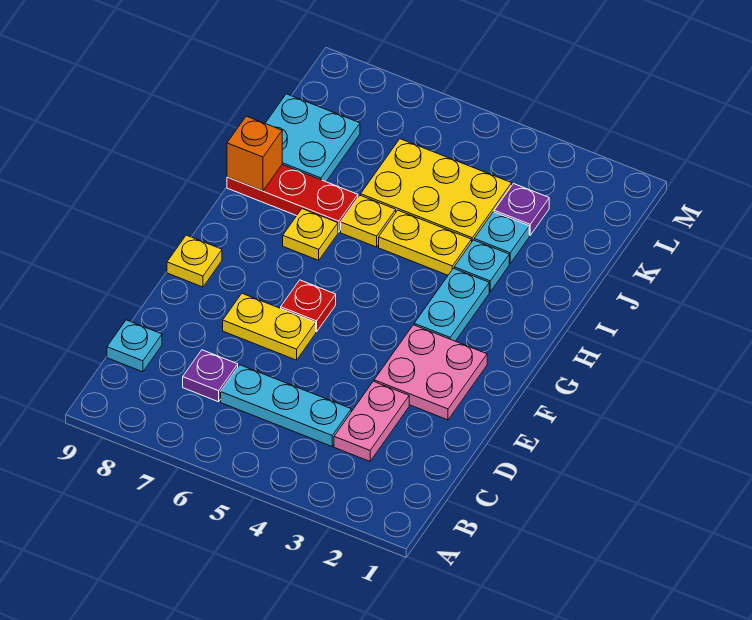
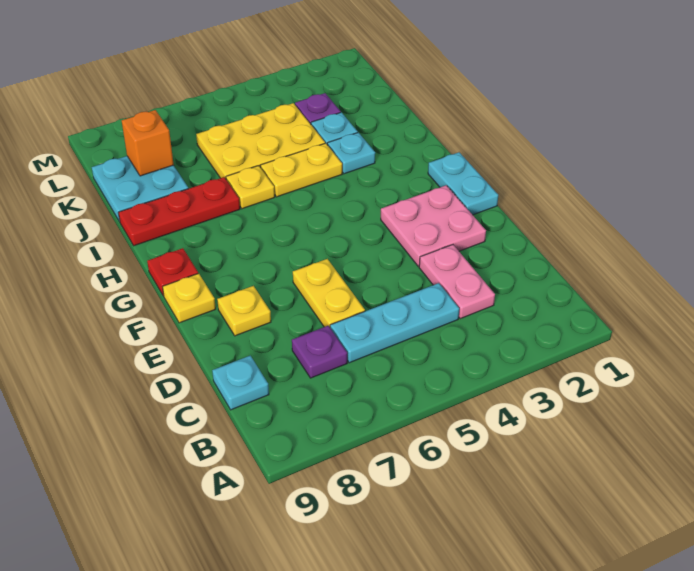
yellow 1x2 plate [223,293,316,360] -> yellow 1x2 plate turned to [293,259,365,327]
red 1x1 plate [281,280,336,332] -> red 1x1 plate moved to [147,248,198,296]
cyan 1x2 plate [414,268,489,341] -> cyan 1x2 plate moved to [428,152,498,215]
yellow 1x1 plate [283,209,338,260] -> yellow 1x1 plate moved to [217,286,271,336]
orange 1x1 brick [227,116,282,191] -> orange 1x1 brick moved to [122,110,174,176]

